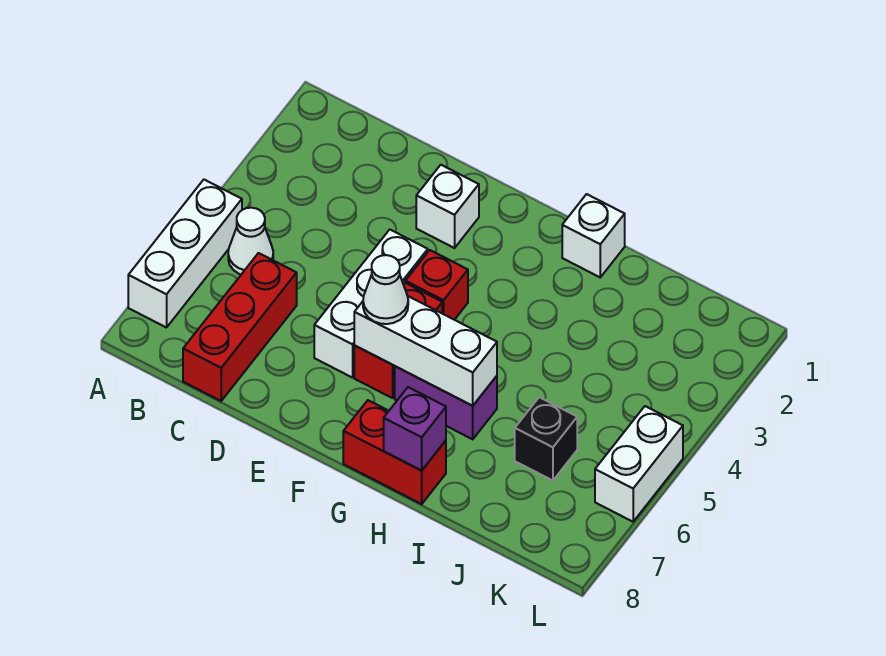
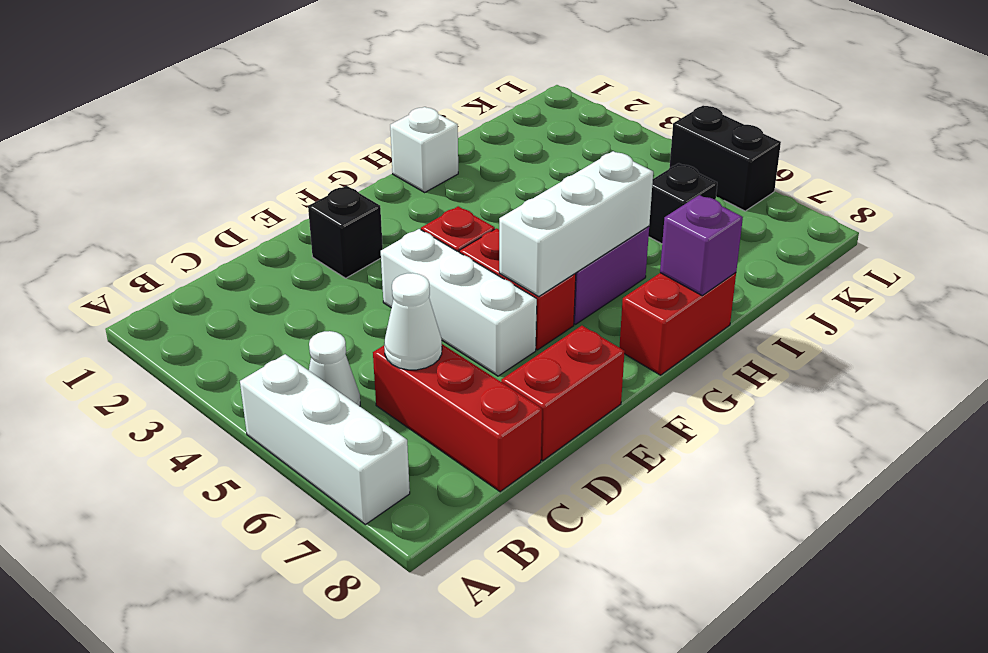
none -> red 1x2 brick [501,326,625,461]
white 1x1 brick [416,165,479,248] -> black 1x1 brick [308,186,383,278]
white 1x1 cone [363,255,408,324] -> white 1x1 cone moved to [384,273,442,370]
white 1x2 brick [595,406,683,522] -> black 1x2 brick [670,106,781,211]

